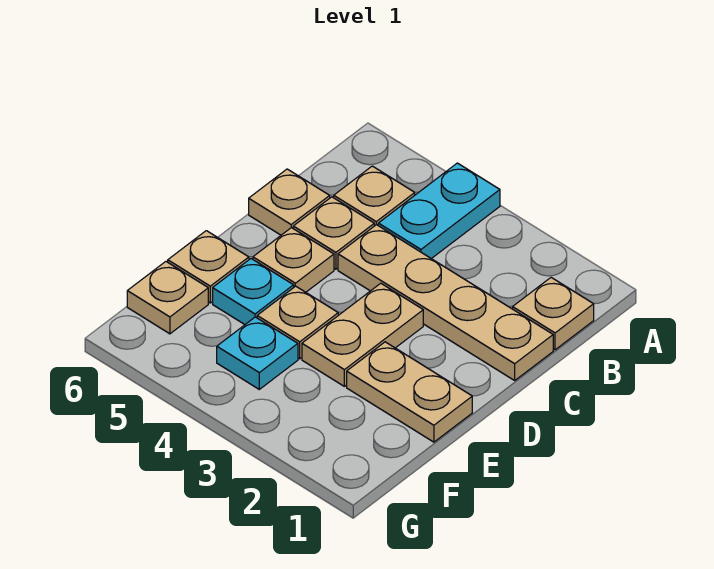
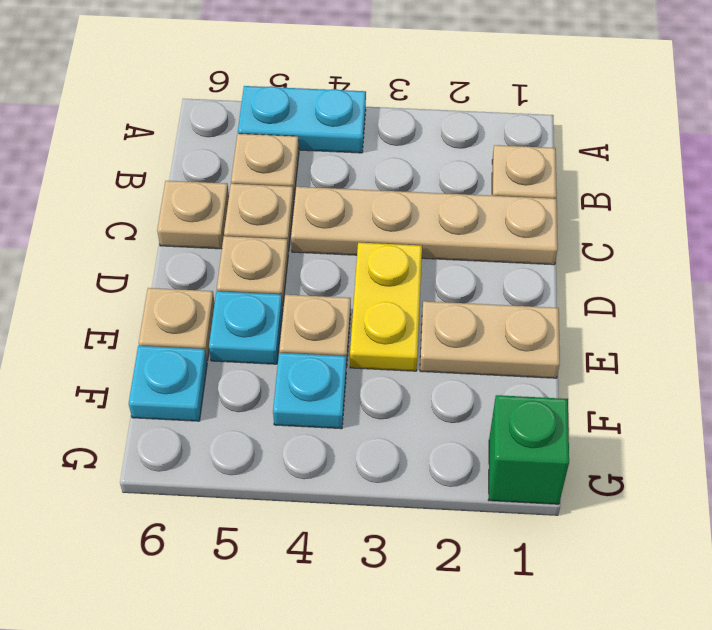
cyan 1x2 plate [378,163,500,259] -> cyan 1x2 plate turned to [238,86,366,153]
tan 1x2 plate [302,283,423,386] -> yellow 1x2 plate [350,242,422,371]
tan 1x1 plate [127,262,208,334] -> cyan 1x1 plate [129,346,207,421]
none -> green 1x1 brick [489,395,569,504]

